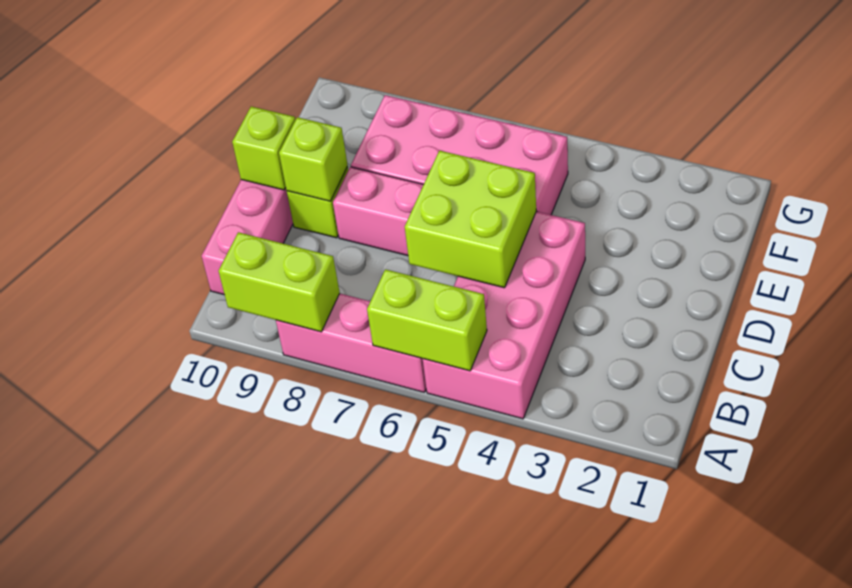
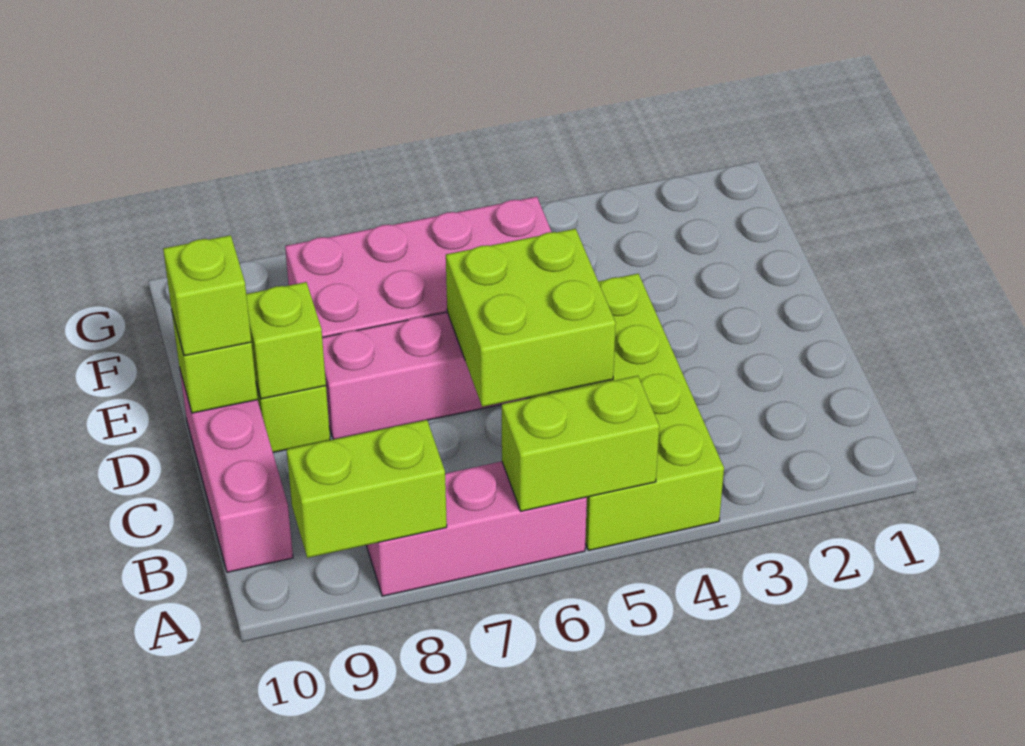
pink 2x4 brick [423,211,585,419] -> lime 2x4 brick [530,274,724,551]
none -> lime 1x1 brick [163,235,251,356]

